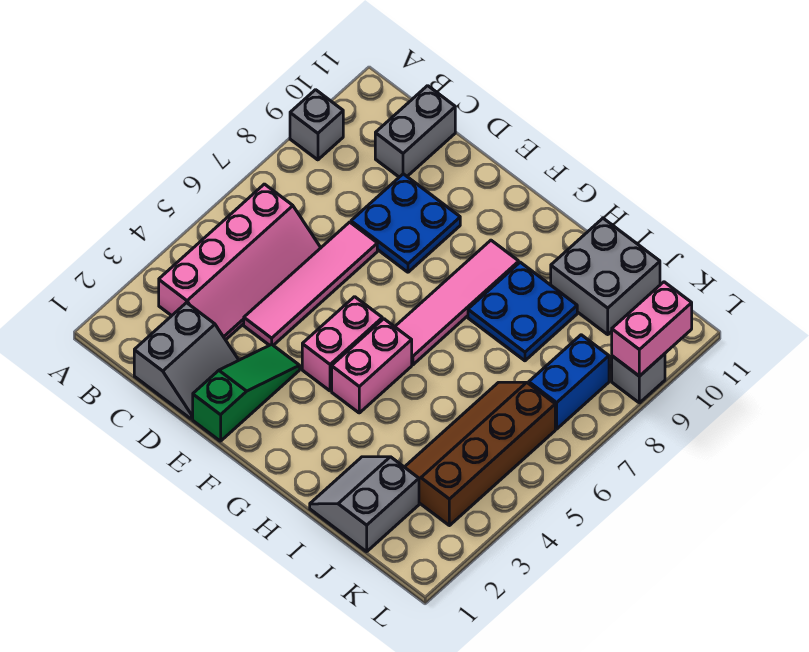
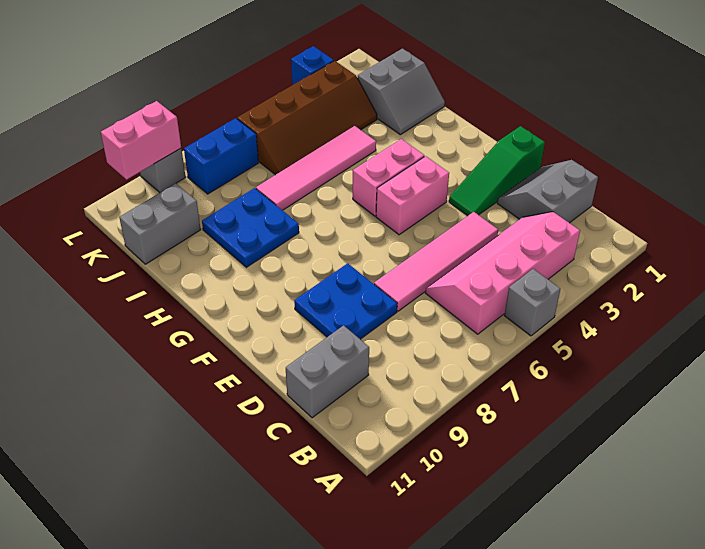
grey 1x1 brick [290,90,343,160] -> grey 1x1 brick moved to [504,269,560,336]
pink 1x4 tile [395,240,519,365] -> pink 1x4 tile moved to [256,126,376,210]
grey 2x2 brick [551,218,660,334] -> grey 1x2 brick [119,183,201,264]
none -> blue 1x1 brick [291,46,334,85]

